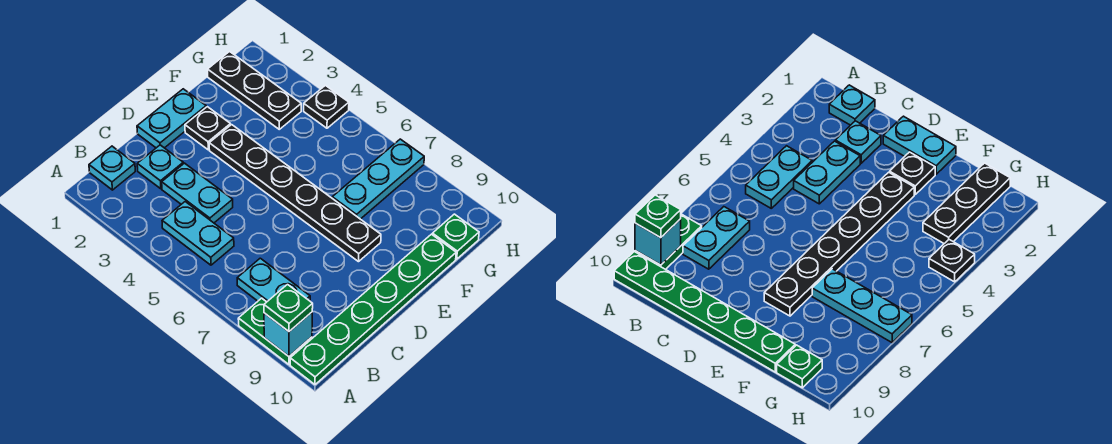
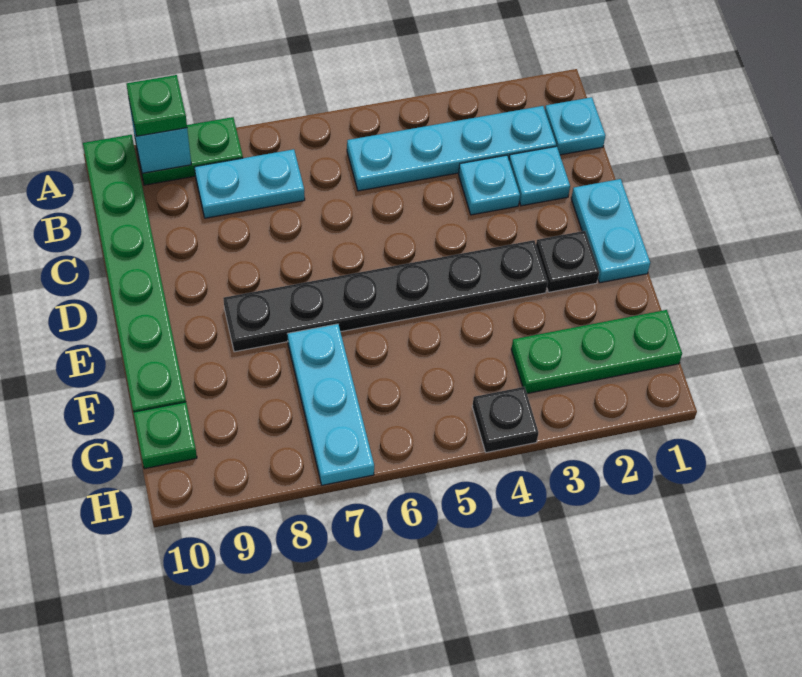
cyan 1x2 plate [162,202,234,265] -> cyan 1x4 plate [347,106,556,191]
cyan 1x2 plate [162,163,233,223] -> cyan 1x1 plate [459,155,520,215]
black 1x3 plate [208,52,301,129] -> green 1x3 plate [511,310,682,394]

